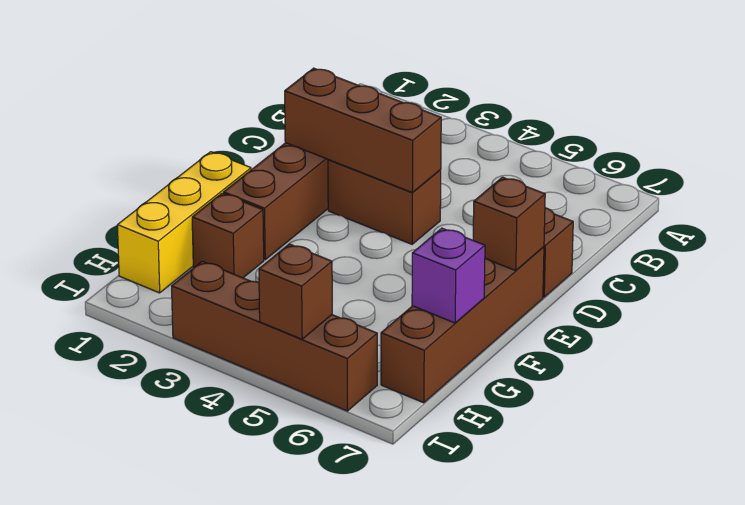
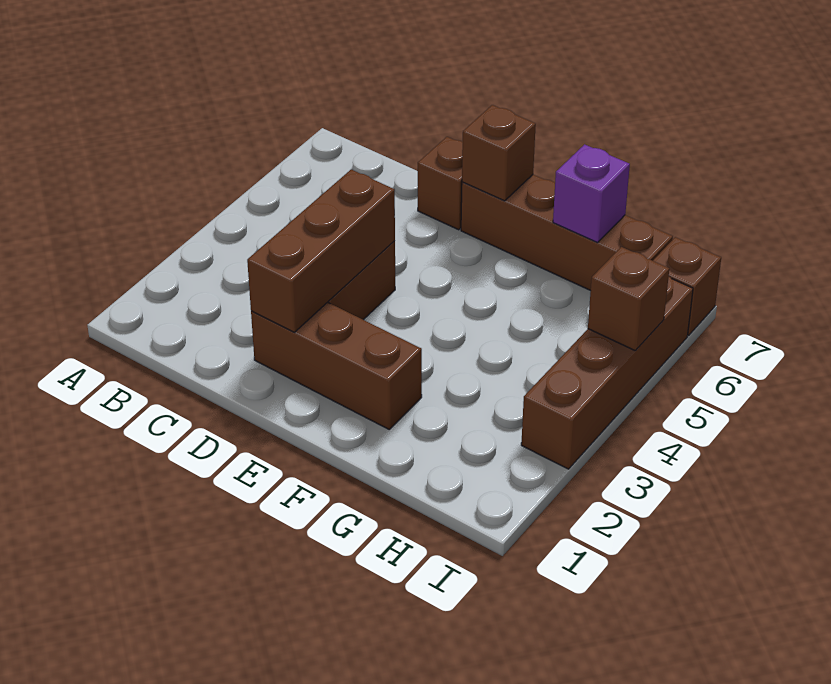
yellow 1x3 brick [117,152,251,293] -> none
brown 1x1 brick [192,193,264,278] -> brown 1x1 brick moved to [653,237,721,336]

